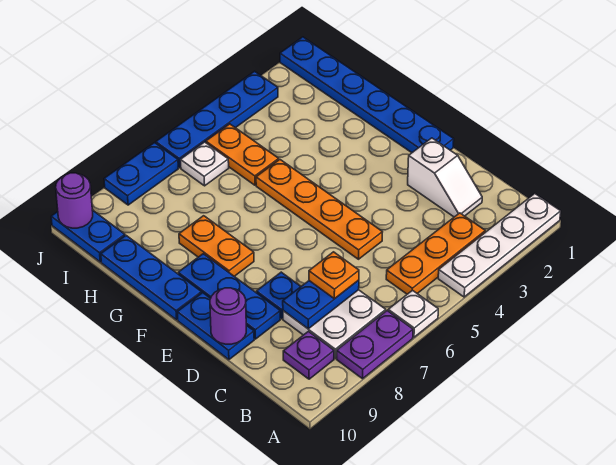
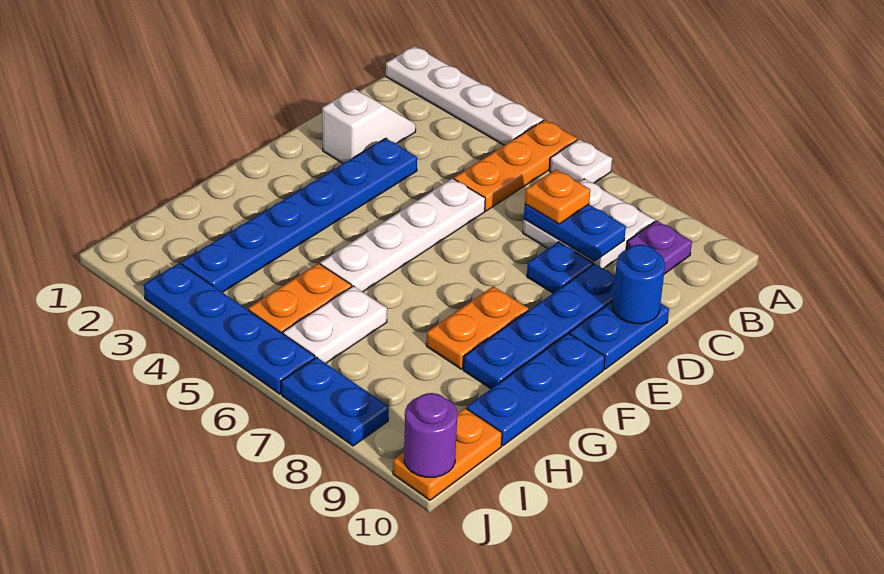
purple 1x2 plate [337,311,413,379] -> none
orange 1x3 plate [386,213,485,294] -> orange 1x3 plate turned to [454,120,577,211]
orange 1x4 plate [256,160,382,259] -> white 1x4 plate [320,178,485,292]
blue 1x3 plate [178,254,280,339] -> blue 1x4 plate [463,264,615,389]
purple 1x1 round brick [210,288,246,344] -> blue 1x1 round brick [612,245,665,324]
blue 1x6 plate [280,37,454,153] -> blue 1x6 plate moved to [181,138,417,292]
white 1x1 plate [181,142,229,186] -> white 1x2 plate [283,286,387,363]
blue 1x2 plate [51,210,125,262] -> orange 1x2 plate [393,408,502,500]

